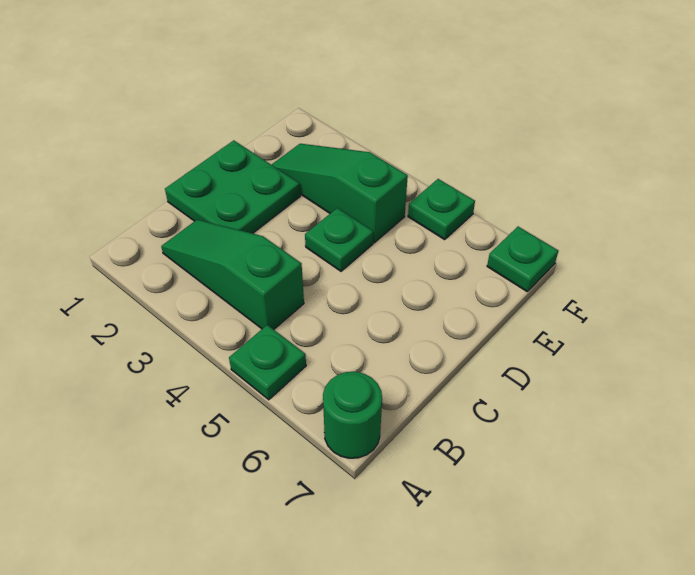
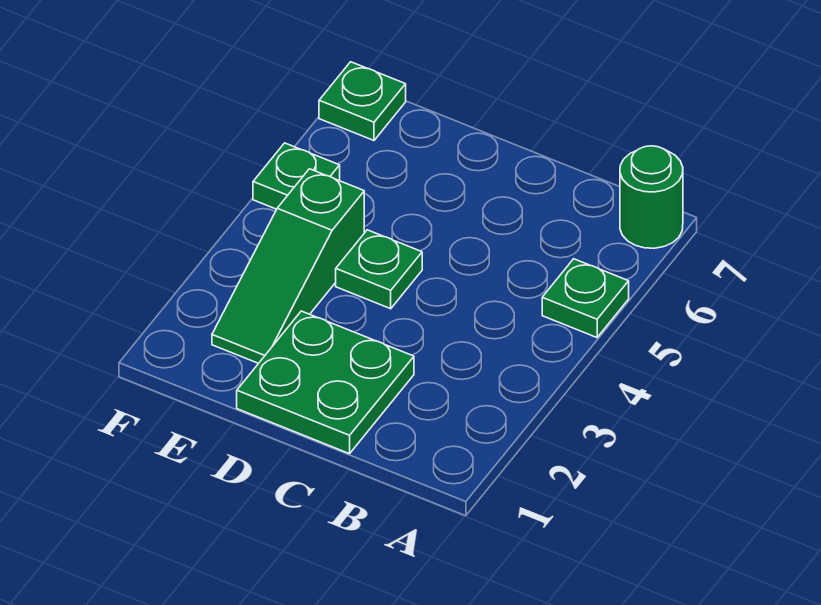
green 1x3 slope [161,220,304,329] -> none

